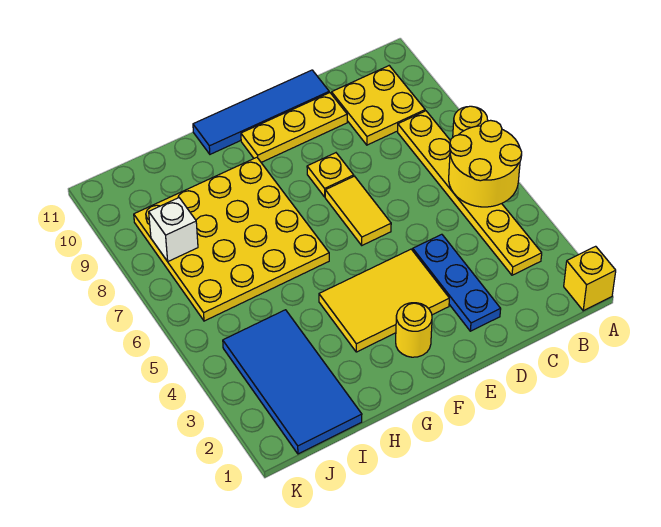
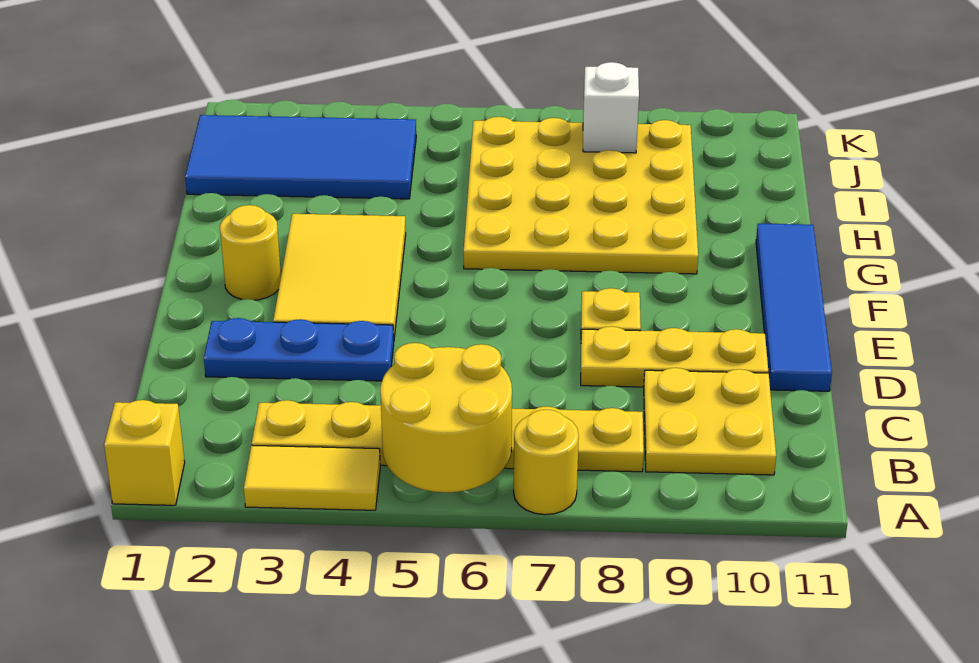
yellow 1x3 plate [241,93,347,162] -> yellow 1x3 plate turned to [581,326,768,387]
yellow 1x2 tile [325,176,391,245] -> yellow 1x2 tile moved to [244,445,380,510]

